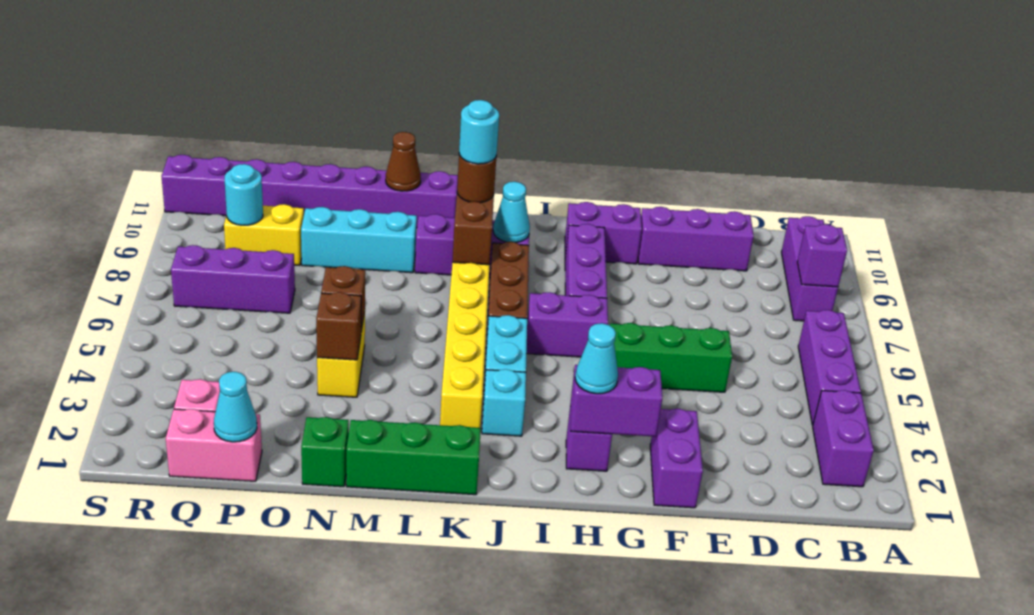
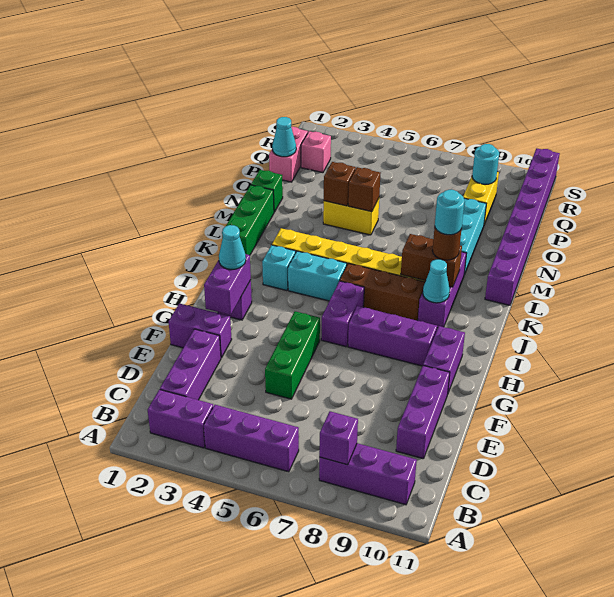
brown 1x1 cone [386,132,421,191] -> none
purple 1x3 brick [171,245,295,313] -> purple 1x3 brick moved to [160,329,221,400]

